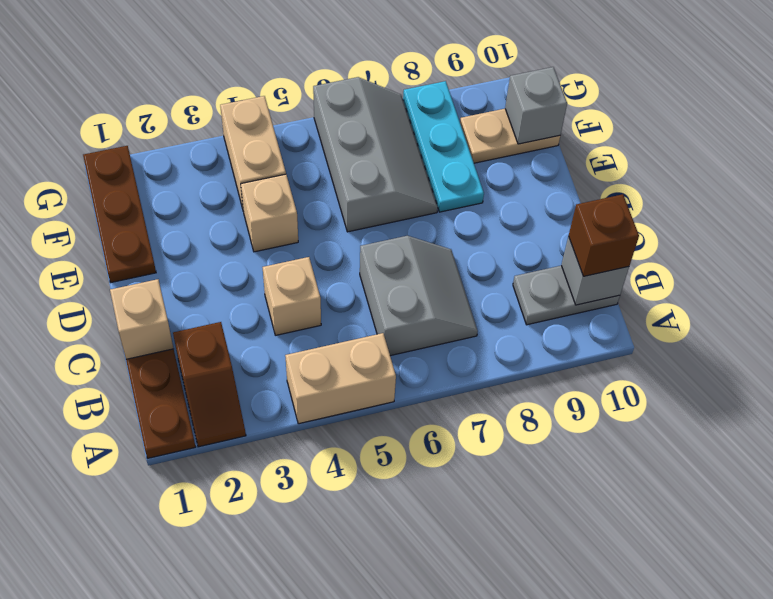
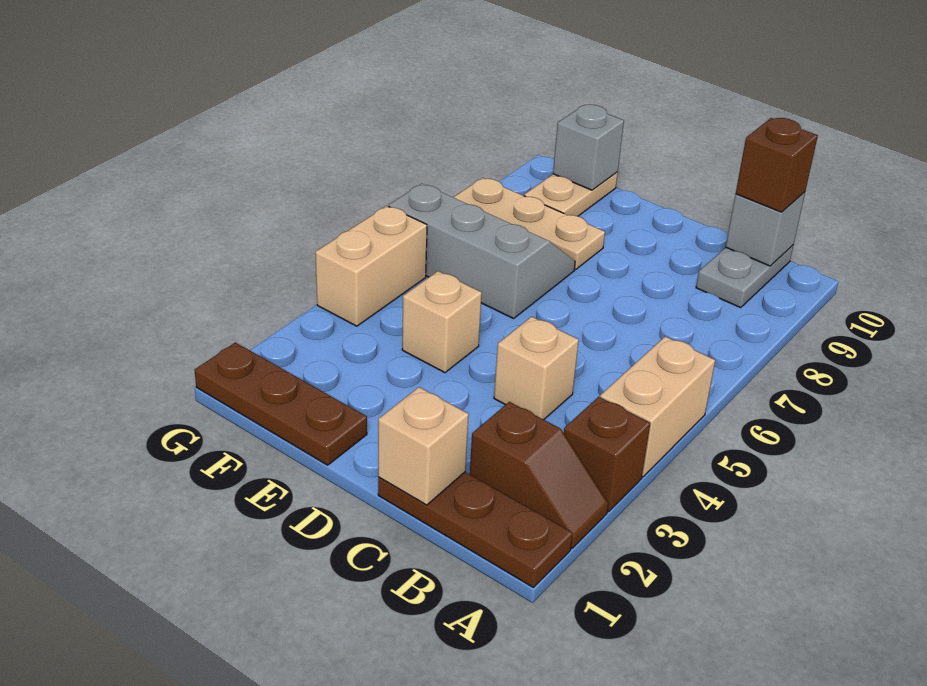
none -> brown 1x1 brick [564,397,650,512]
grey 2x2 slope [360,236,478,356] -> none
cyan 1x3 plate [403,81,484,212] -> tan 1x3 plate [454,178,605,270]
tan 1x2 brick [220,96,286,209] -> tan 1x2 brick turned to [315,206,427,326]

